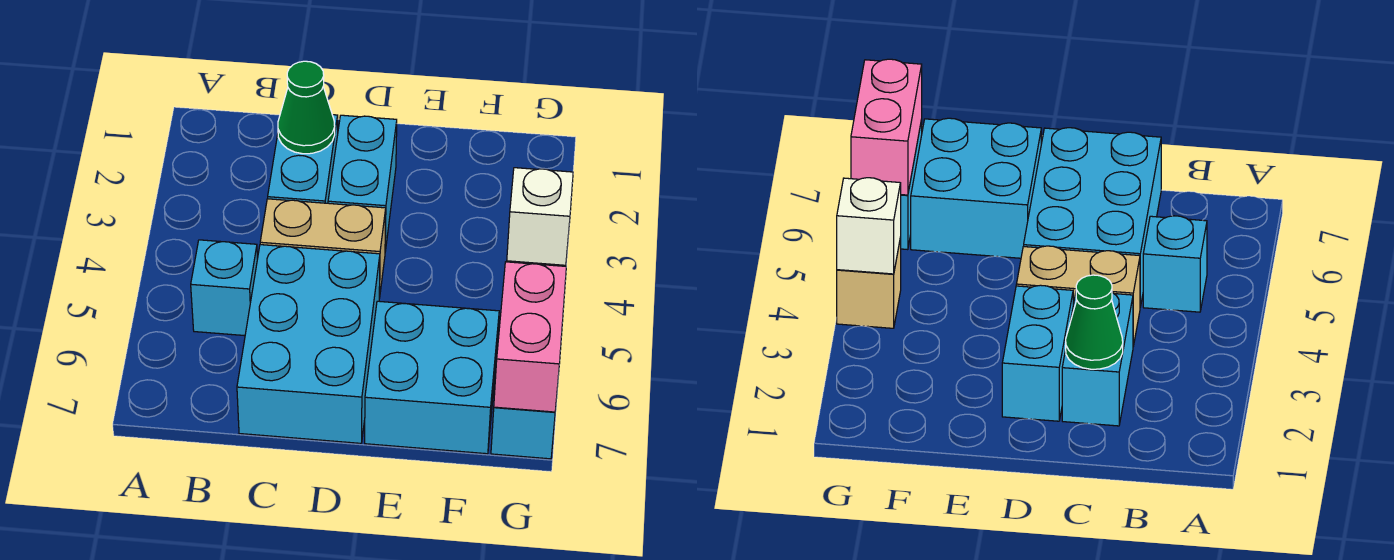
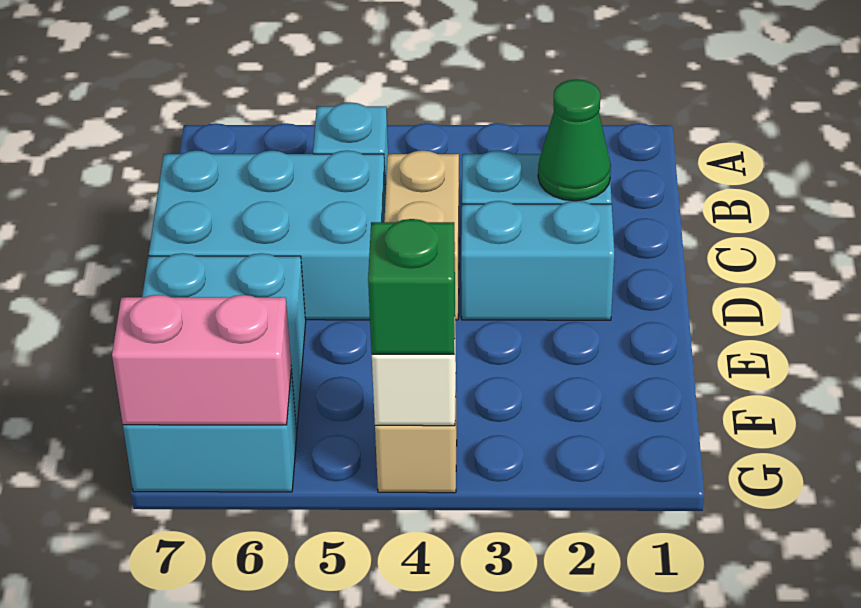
none -> green 1x1 brick [368,219,455,354]

